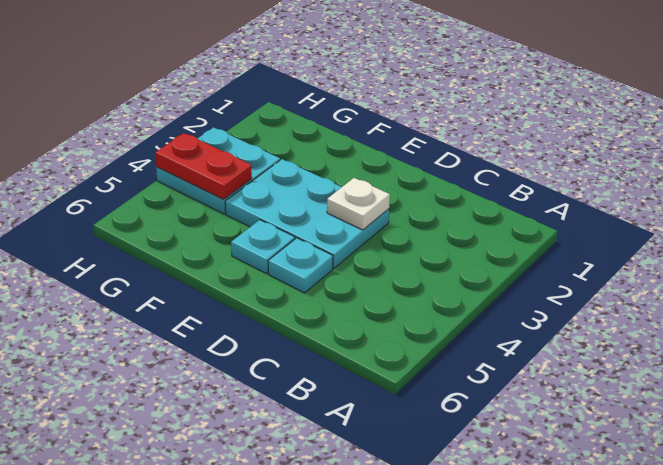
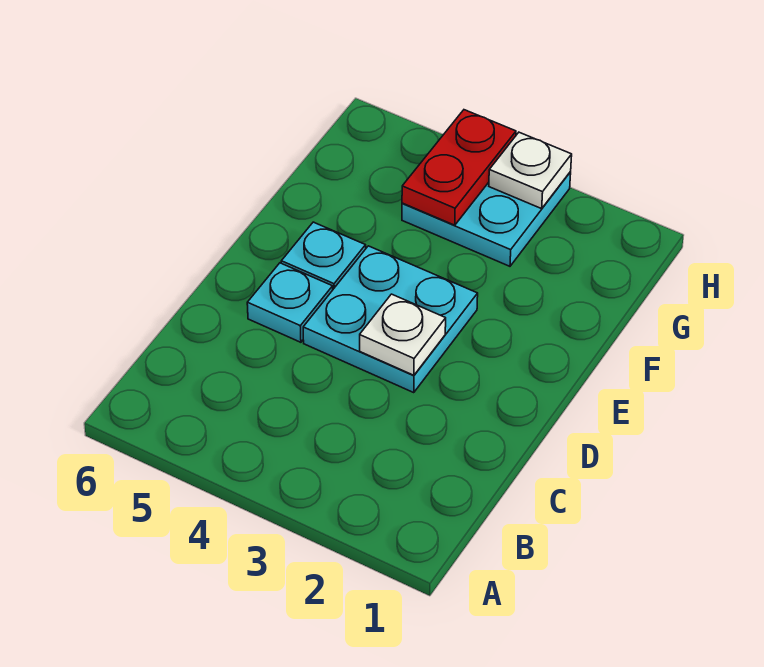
cyan 2x3 plate [225,159,389,268] -> cyan 2x2 plate [303,246,478,393]
none -> white 1x1 plate [489,132,572,209]

